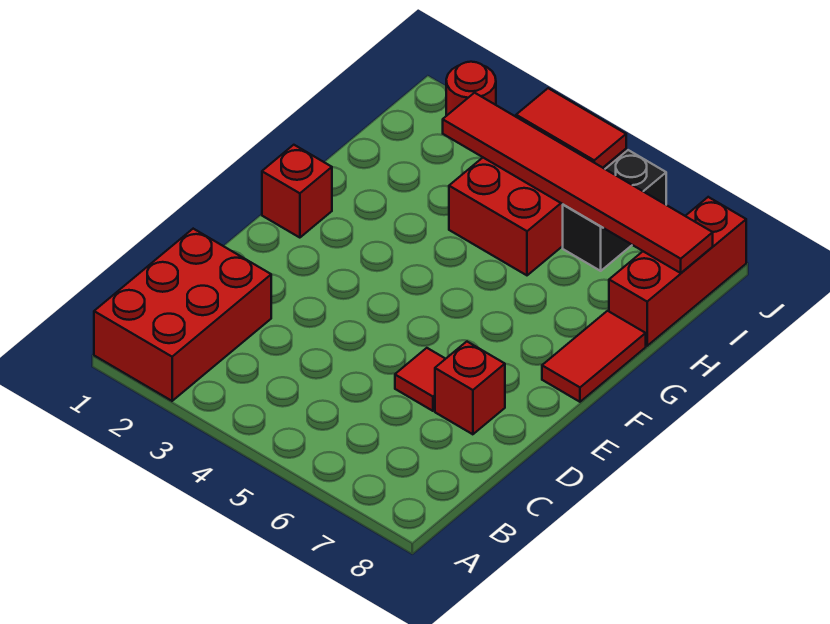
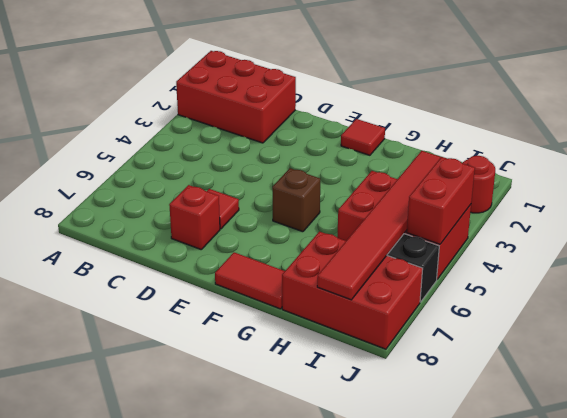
red 1x1 brick [262,145,332,238] -> red 1x1 tile [341,119,385,155]
none -> brown 1x1 brick [272,168,320,232]
red 1x3 brick [609,197,746,346] -> red 2x3 brick [282,232,423,349]
red 1x2 tile [516,88,626,168] -> red 1x2 brick [407,157,475,244]

